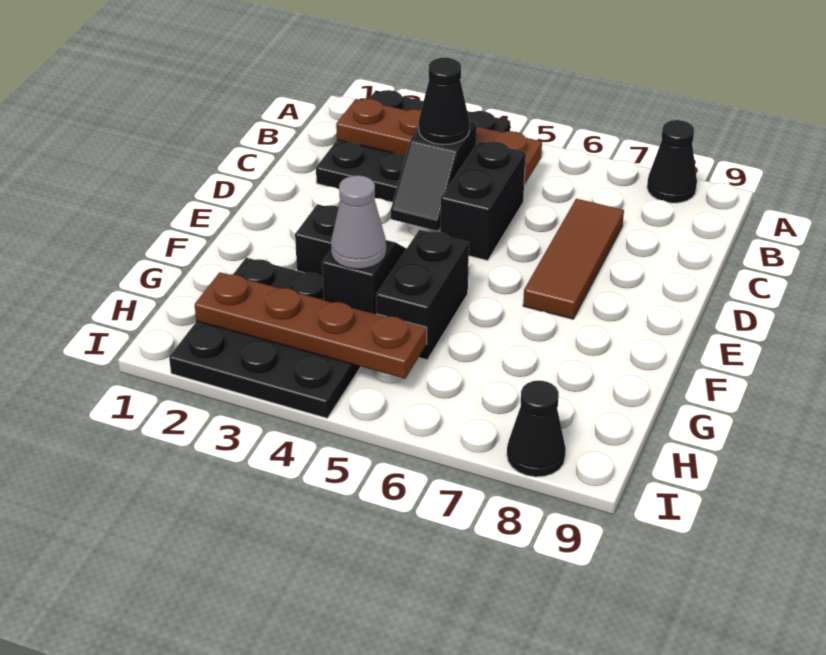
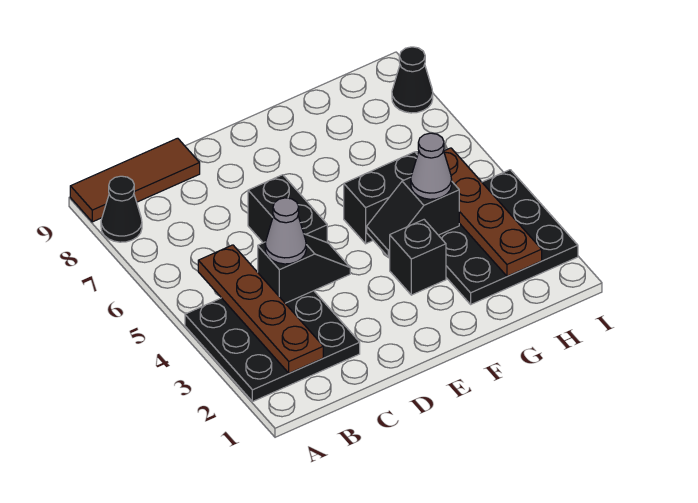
black 1x1 cone [419,58,470,145] -> grey 1x1 cone [265,198,306,264]
black 1x2 brick [440,141,526,261] -> black 1x2 brick turned to [248,175,327,243]
brown 1x3 tile [523,199,624,319] -> brown 1x3 tile moved to [70,138,200,222]

